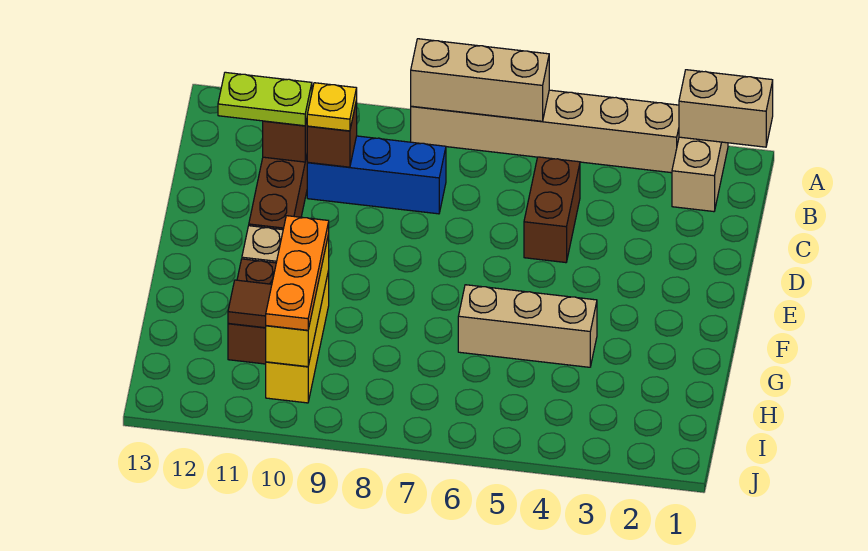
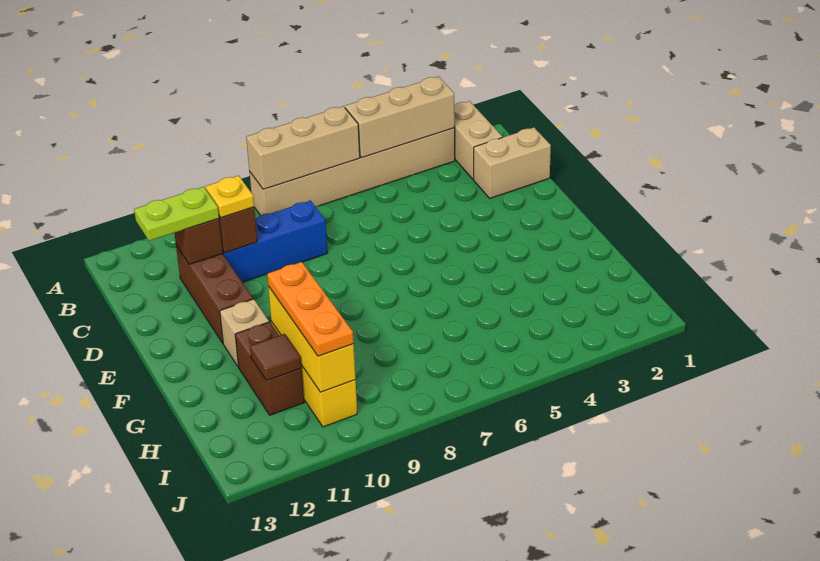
tan 1x2 brick [679,70,773,147] -> tan 1x2 brick moved to [474,127,551,198]
brown 1x2 brick [524,157,580,263] -> none
tan 1x3 brick [458,285,597,367] -> tan 1x3 brick moved to [345,77,455,158]

